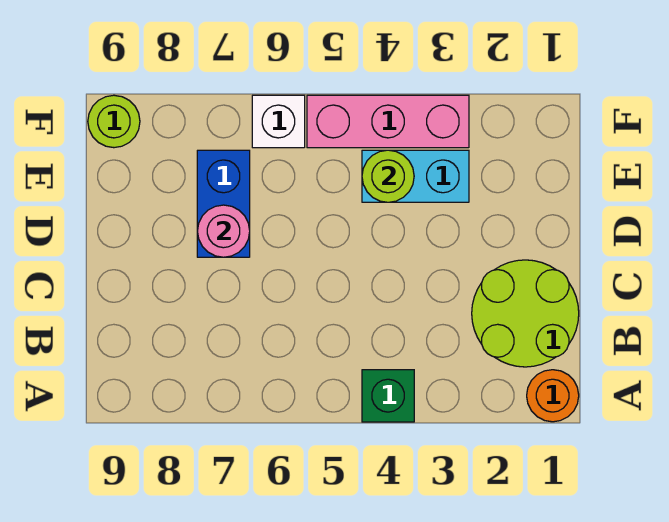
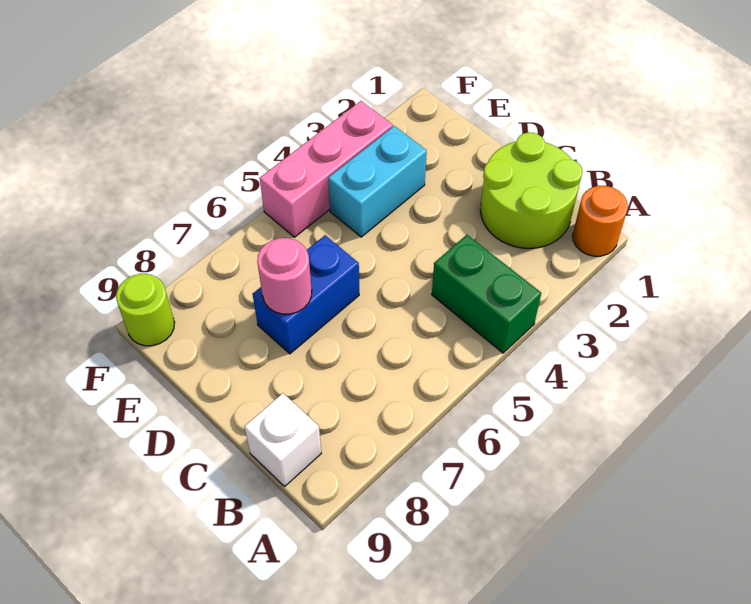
green 1x1 brick [362,370,414,422] -> green 1x2 brick [432,235,541,353]
blue 1x2 brick [197,150,250,257] -> blue 1x2 brick turned to [253,235,359,354]
lime 1x1 round brick [362,150,414,202] -> none
white 1x1 brick [252,95,305,148] -> white 1x1 brick moved to [244,393,321,486]

